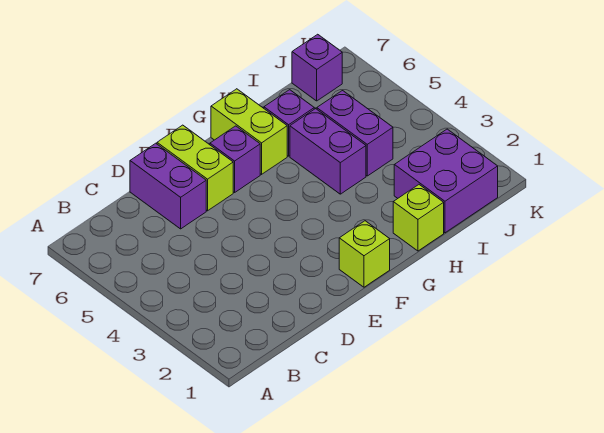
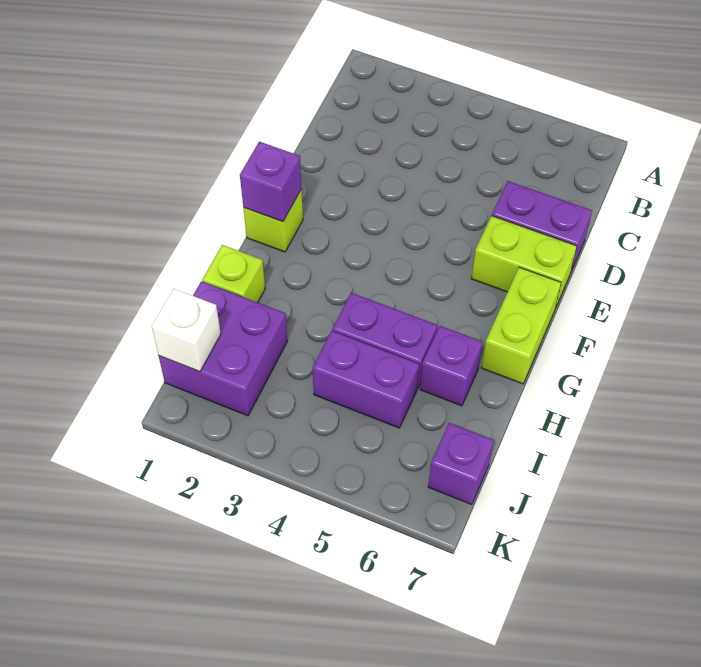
purple 1x1 brick [210,126,260,192] -> purple 1x1 brick moved to [240,141,302,222]
lime 1x2 brick [211,89,287,174] -> lime 1x2 brick turned to [481,267,561,384]
none -> white 1x1 brick [152,289,221,372]

